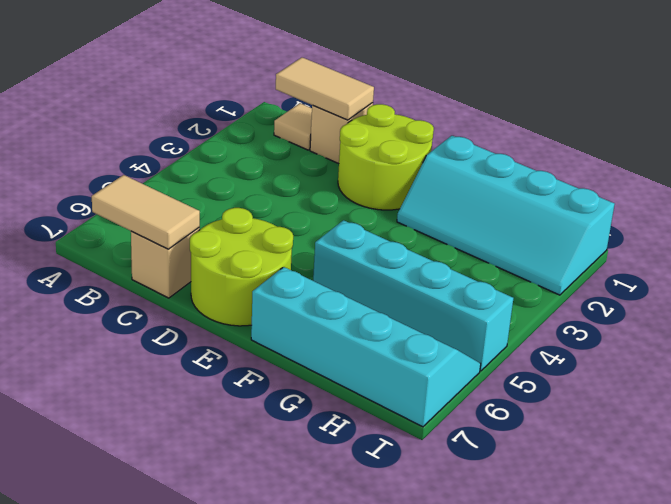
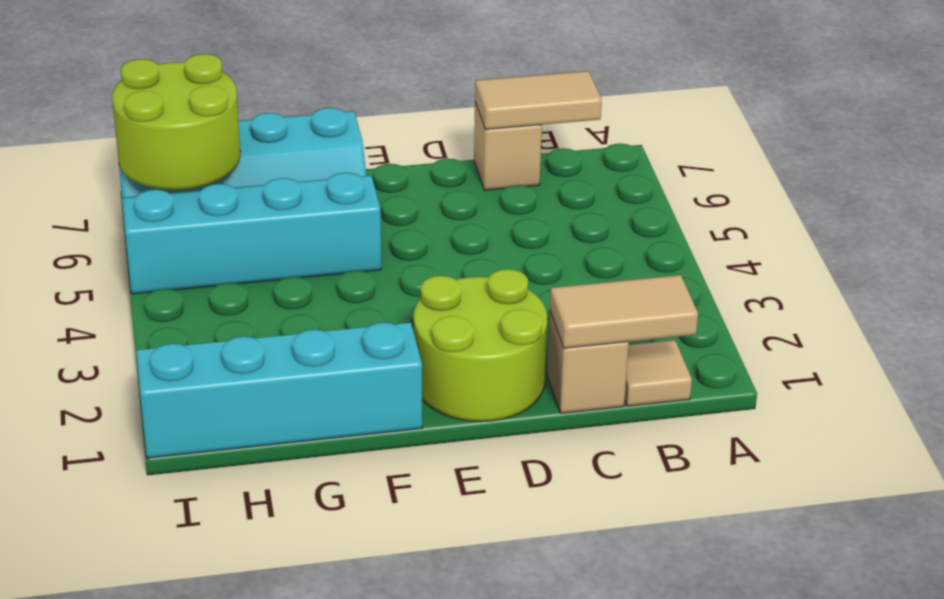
lime 2x2 round brick [190,208,293,326] -> lime 2x2 round brick moved to [112,54,240,190]

